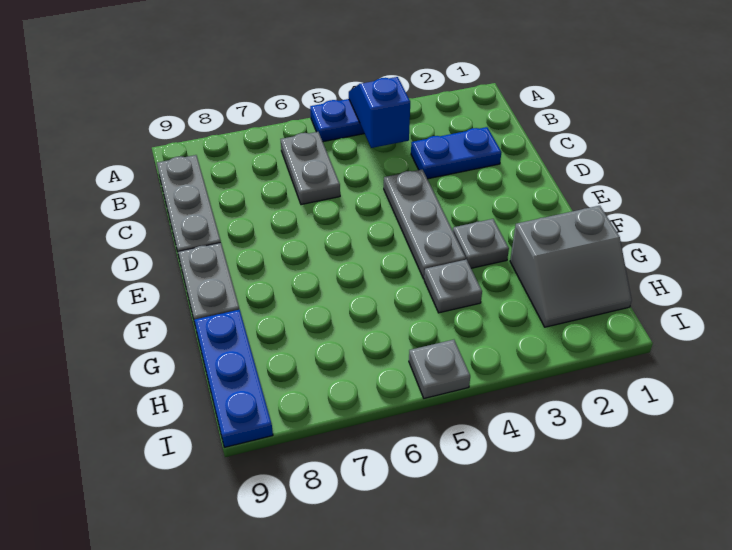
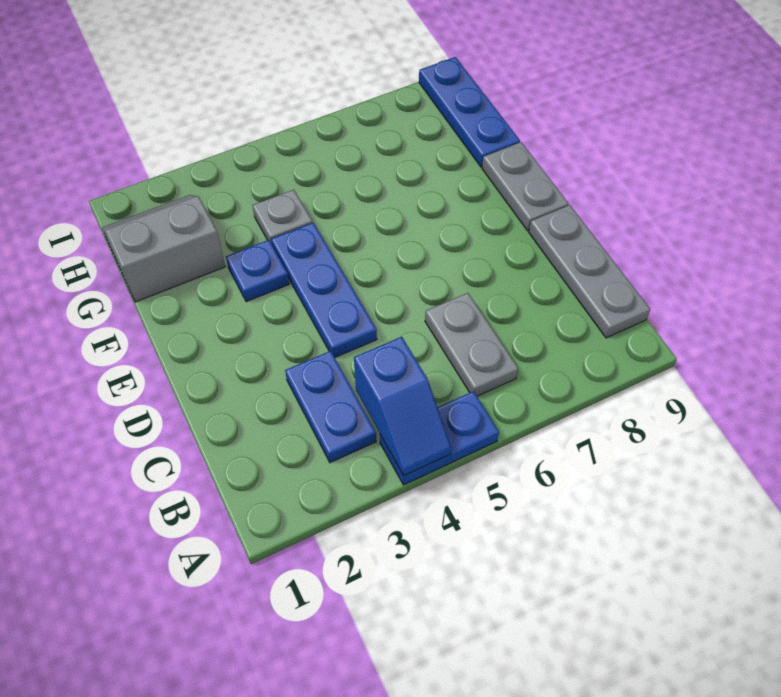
blue 1x2 plate [411,127,502,179] -> blue 1x2 plate turned to [285,351,376,463]
grey 1x3 plate [384,169,466,279] -> blue 1x3 plate [271,223,377,357]
grey 1x1 plate [453,219,509,268] -> blue 1x1 plate [226,240,289,302]
grey 1x1 plate [409,340,470,398] -> none

